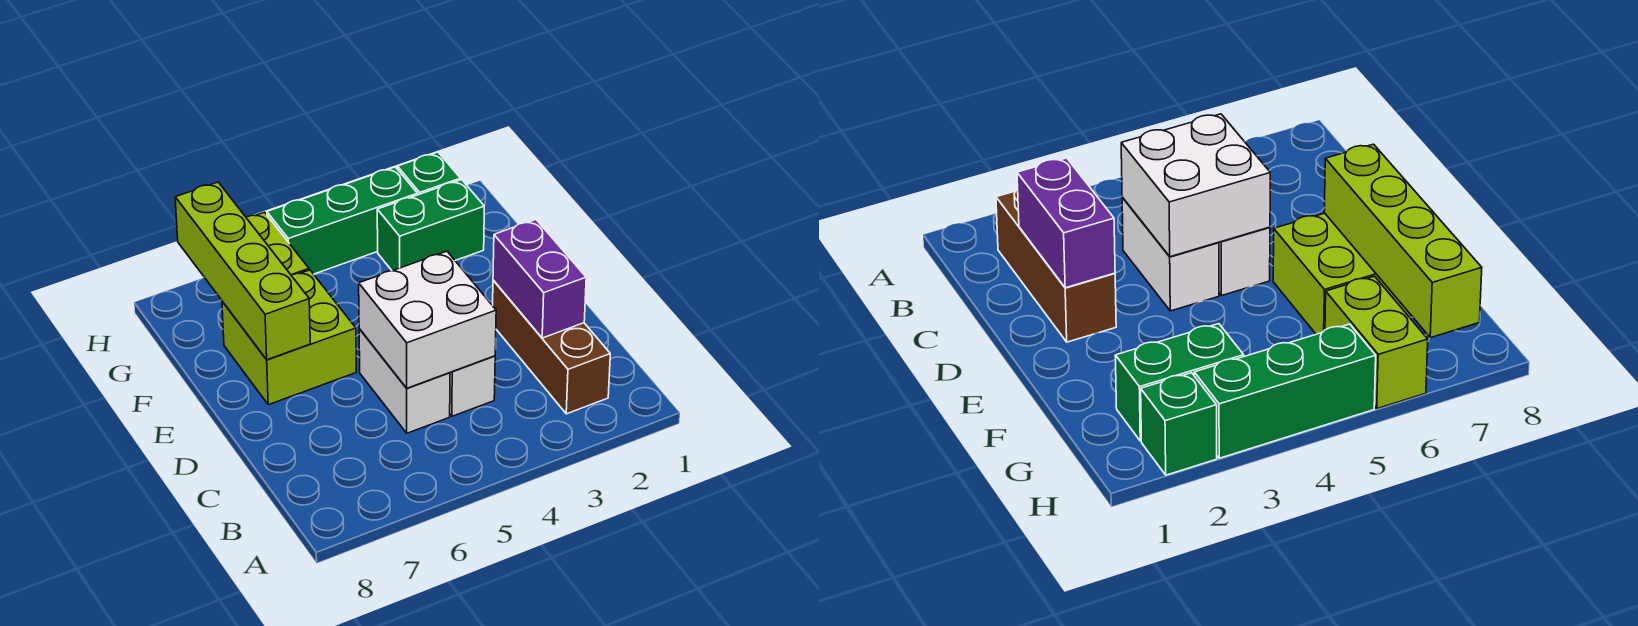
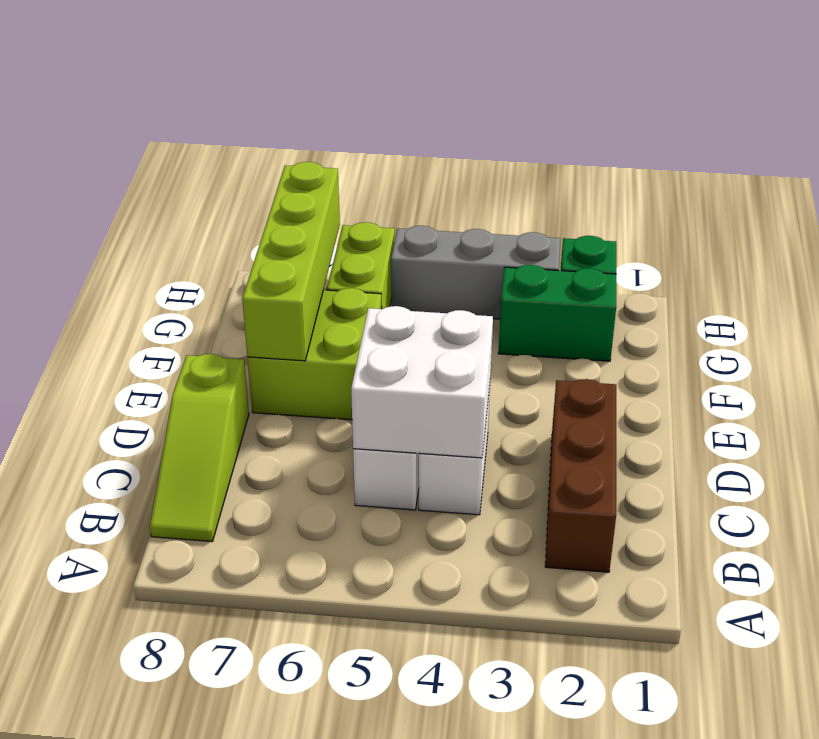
none -> lime 1x3 slope [150,354,249,542]
purple 1x2 brick [493,220,586,338] -> none
green 1x3 brick [267,167,418,274] -> grey 1x3 brick [391,226,560,319]

